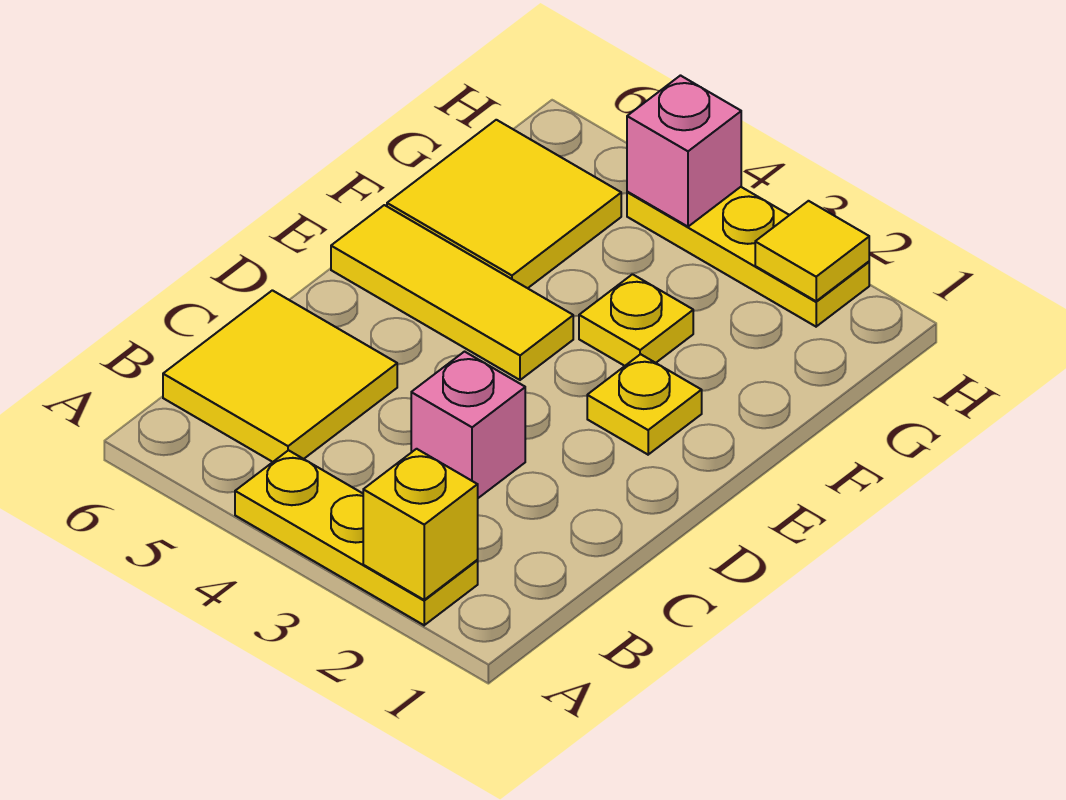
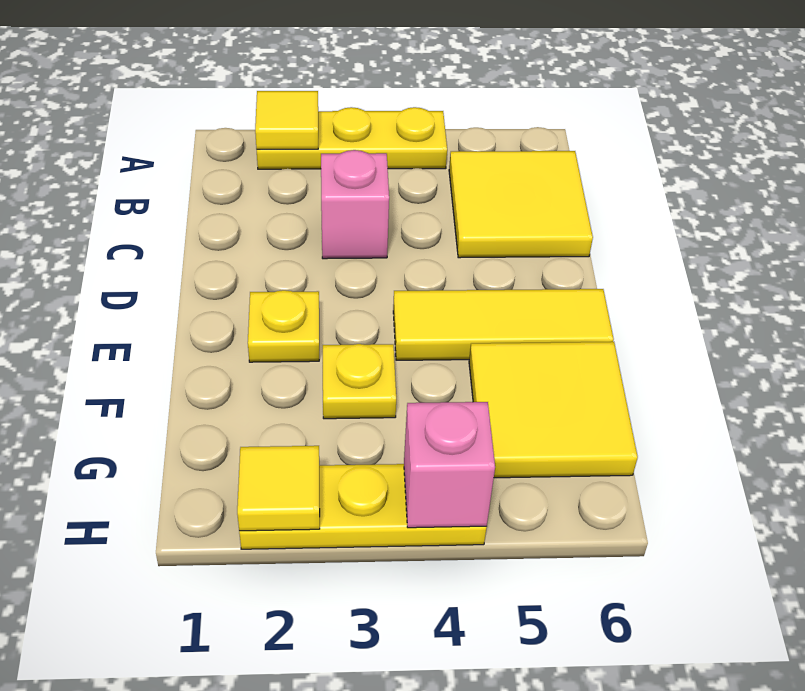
yellow 1x1 brick [363,449,478,600] -> yellow 1x1 tile [255,91,318,149]

